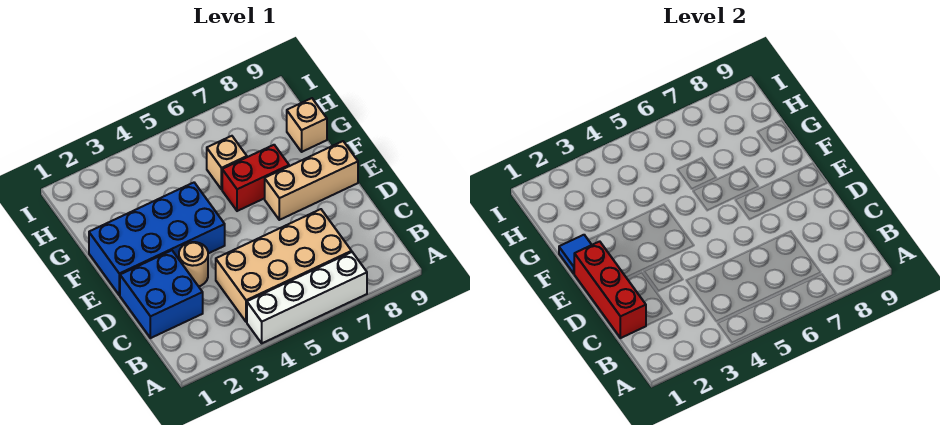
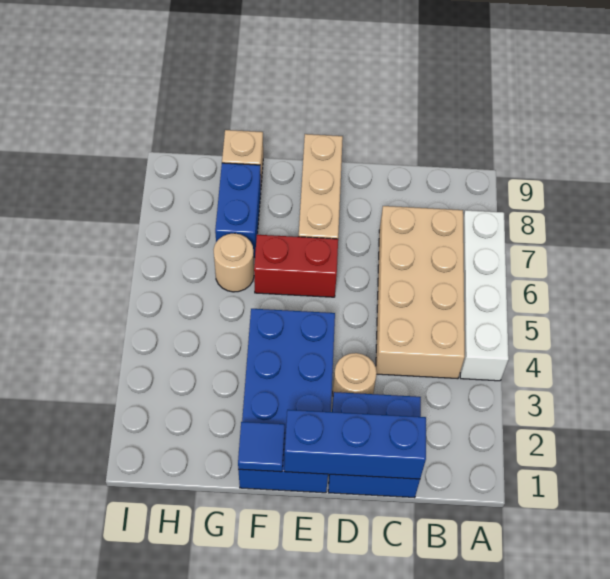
red 1x3 brick [574,241,646,338] -> blue 1x3 brick [284,410,426,479]
red 1x2 brick [222,145,289,211] -> red 1x2 brick turned to [254,235,338,297]
tan 1x1 brick [207,136,247,190] -> tan 1x1 round brick [213,233,254,292]
none -> blue 1x2 brick [215,163,261,257]

